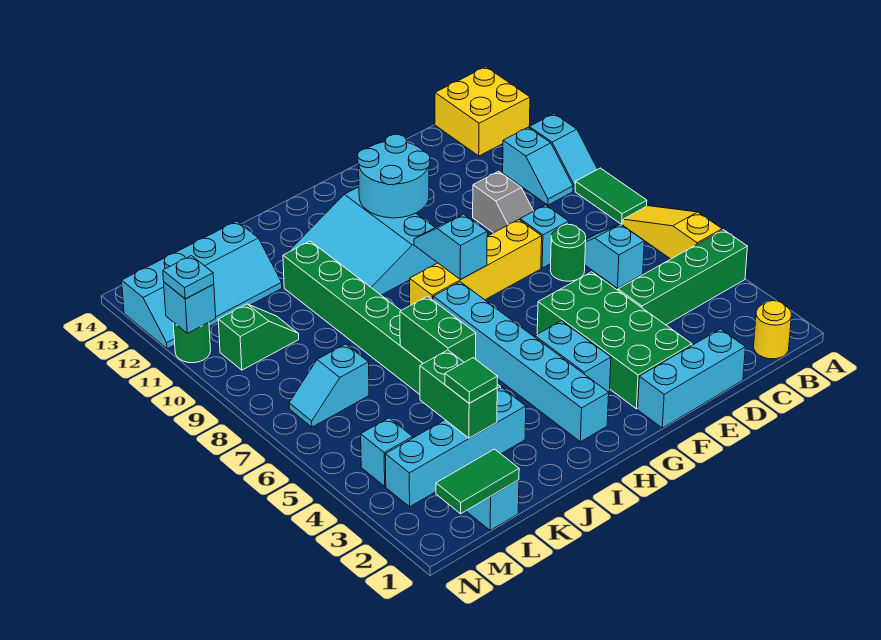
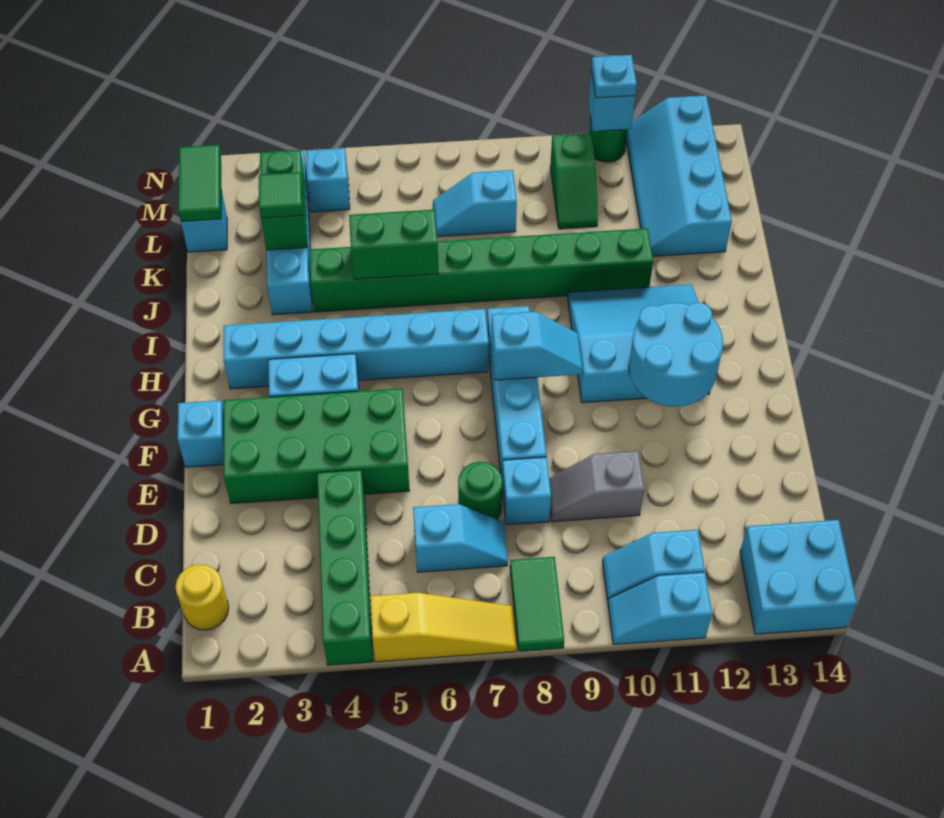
green 1x2 tile [575,168,647,225] -> green 1x2 tile turned to [510,557,564,651]
yellow 2x2 brick [435,67,530,156] -> cyan 2x2 brick [740,520,857,634]
cyan 1x3 brick [638,329,745,428] -> cyan 1x1 brick [178,400,224,467]
yellow 1x4 brick [410,220,542,306] -> cyan 1x4 brick [487,306,546,476]
green 1x2 brick [420,350,497,438] -> green 1x2 brick turned to [260,150,307,250]
cyan 1x2 slope [289,344,369,427] -> cyan 1x2 slope turned to [433,170,517,237]

